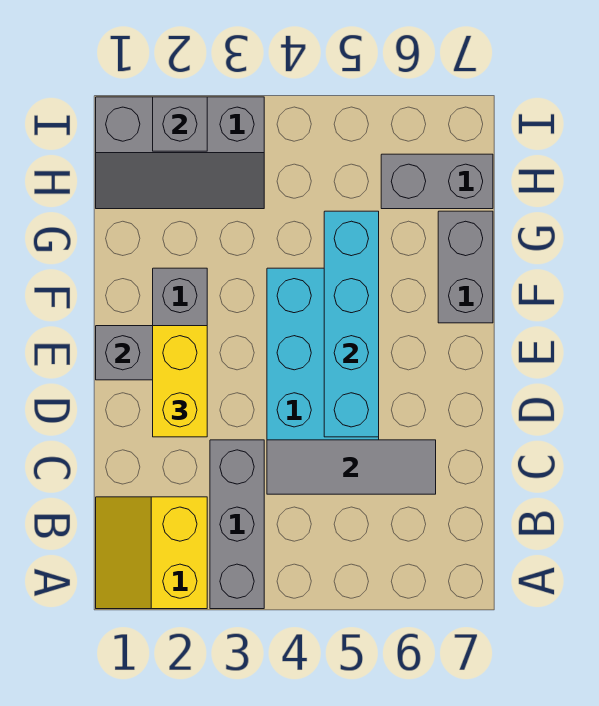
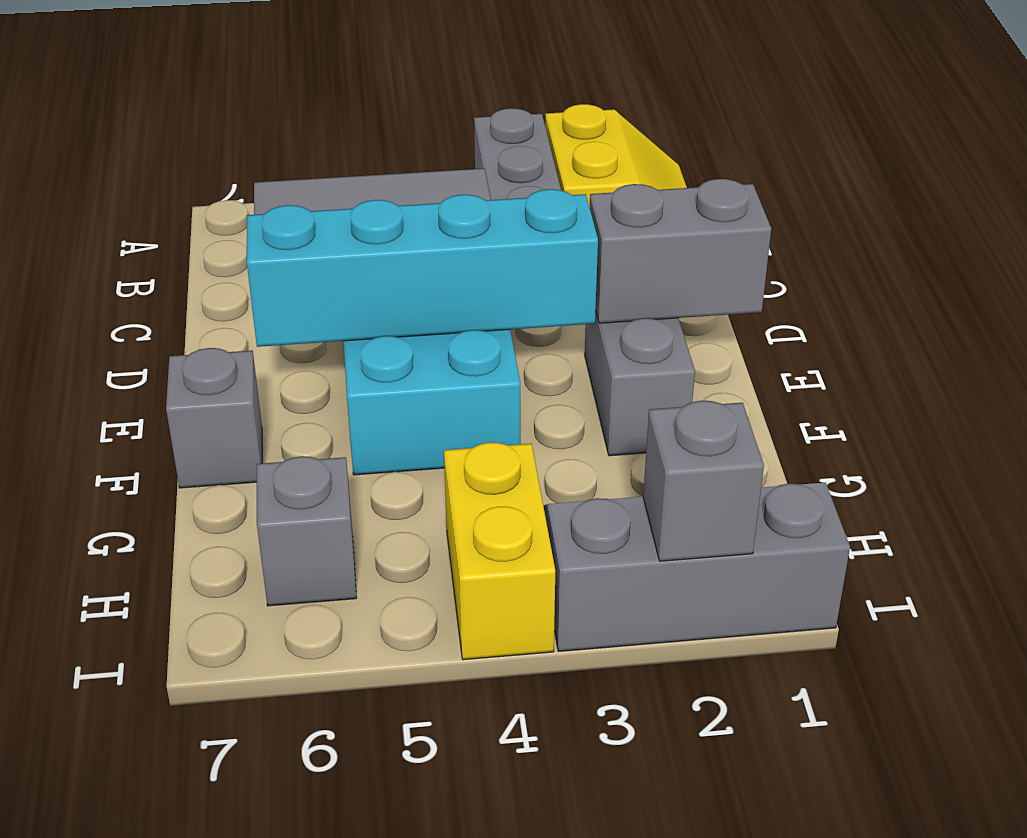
yellow 1x2 brick [153,326,207,437] -> yellow 1x2 brick moved to [444,442,555,660]
cyan 1x4 brick [324,211,379,437] -> cyan 1x4 brick turned to [247,189,598,347]
grey 1x2 brick [438,211,493,323] -> grey 1x1 brick [166,348,262,488]
grey 1x2 brick [381,154,493,209] -> grey 1x1 brick [257,456,357,606]

